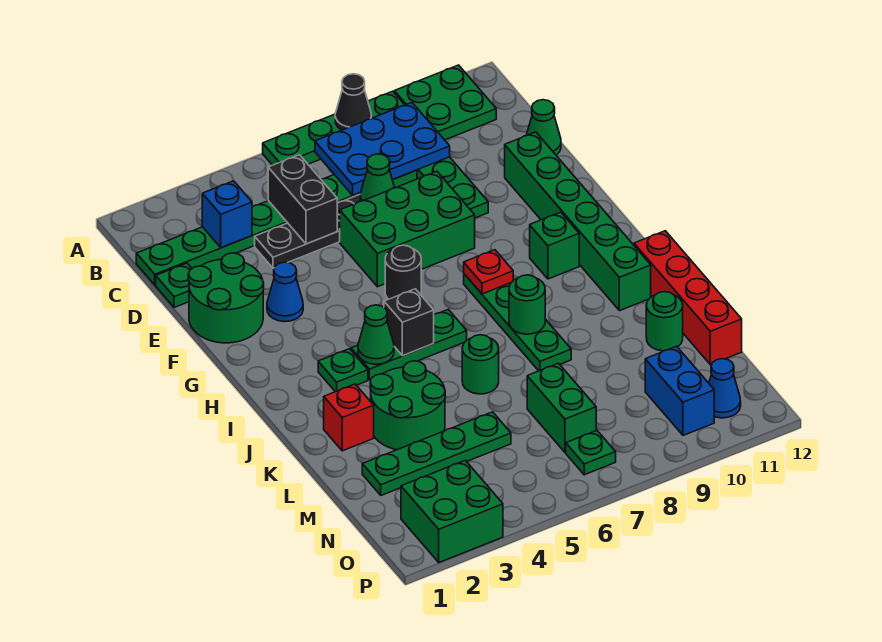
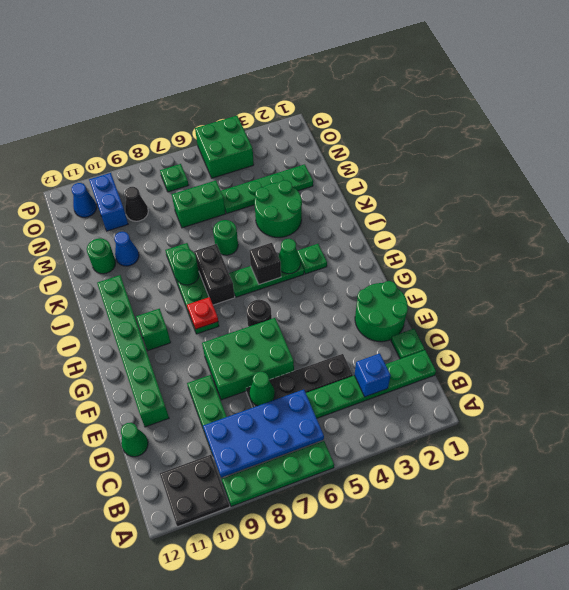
black 1x1 cone [335,74,371,130] -> black 1x1 cone moved to [125,187,148,221]
green 2x2 plate [394,65,496,140] -> black 2x2 plate [160,455,230,527]
blue 2x3 plate [315,103,450,195] -> blue 2x4 plate [203,389,324,477]
black 1x2 brick [268,155,337,244] -> black 1x2 brick moved to [194,244,235,305]
blue 1x1 cone [267,262,303,322] -> blue 1x1 cone moved to [115,232,139,266]
red 1x4 brick [634,231,742,365] -> none
red 1x1 brick [324,384,374,451] -> none
green 1x2 brick [527,363,596,452] -> green 1x2 brick turned to [172,181,226,228]
green 2x2 brick [401,460,503,562] -> green 2x2 brick moved to [195,116,254,178]

